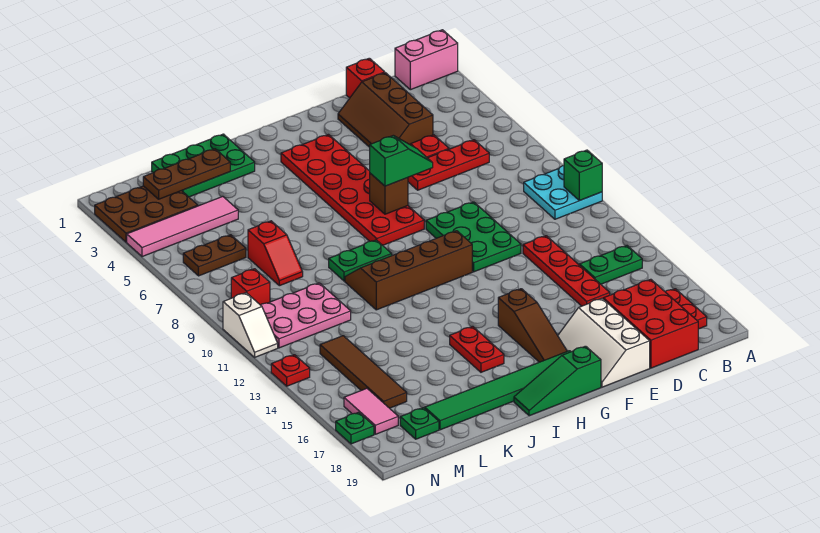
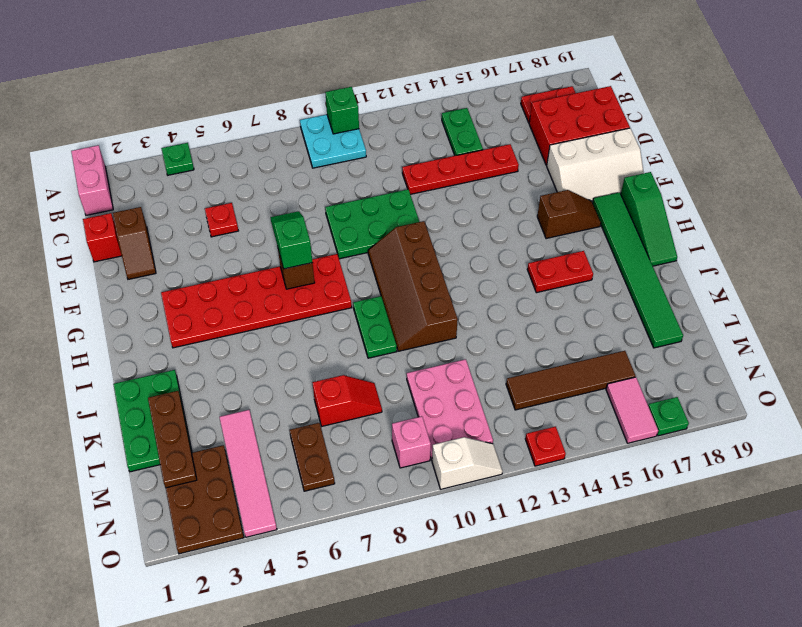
red 1x3 plate [408,140,489,190] -> none
brown 2x3 slope [338,73,433,147] -> brown 1x2 slope [113,207,156,279]
brown 1x3 slope [498,289,567,362] -> brown 1x2 slope [537,190,601,239]
green 1x1 plate [400,408,439,439] -> green 1x1 plate moved to [161,143,194,175]
red 1x1 brick [231,269,270,305] -> pink 1x1 brick [392,416,431,468]
pink 1x2 tile [344,388,398,434] -> pink 1x2 tile turned to [606,377,658,443]

